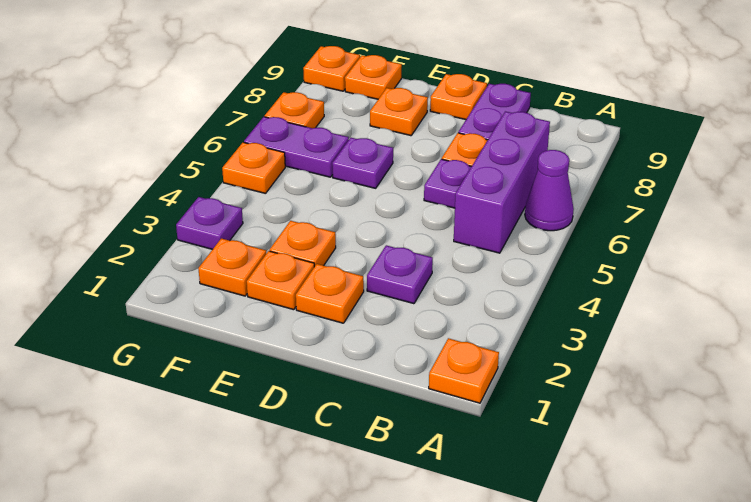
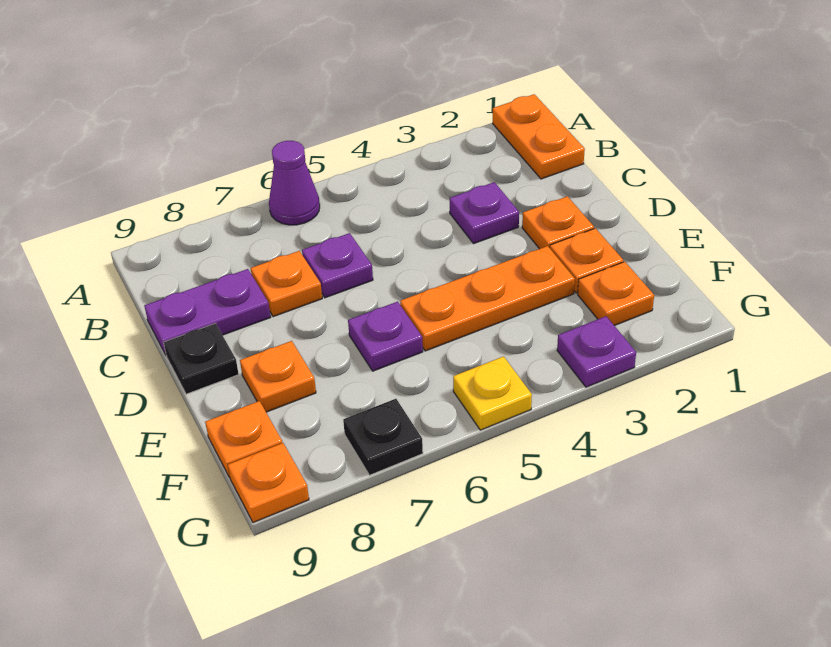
orange 1x1 plate [429,338,499,403] -> orange 1x2 plate [493,94,585,179]
purple 1x3 brick [454,111,550,253] -> none
orange 1x1 plate [430,74,487,120] -> black 1x1 plate [164,323,239,394]
orange 1x1 plate [270,221,336,267] -> orange 1x3 plate [400,246,575,351]
purple 1x2 plate [244,117,349,177] -> none
orange 1x1 plate [222,142,285,194] -> yellow 1x1 plate [453,356,532,430]
orange 1x1 plate [265,92,324,128] -> black 1x1 plate [343,399,423,475]

